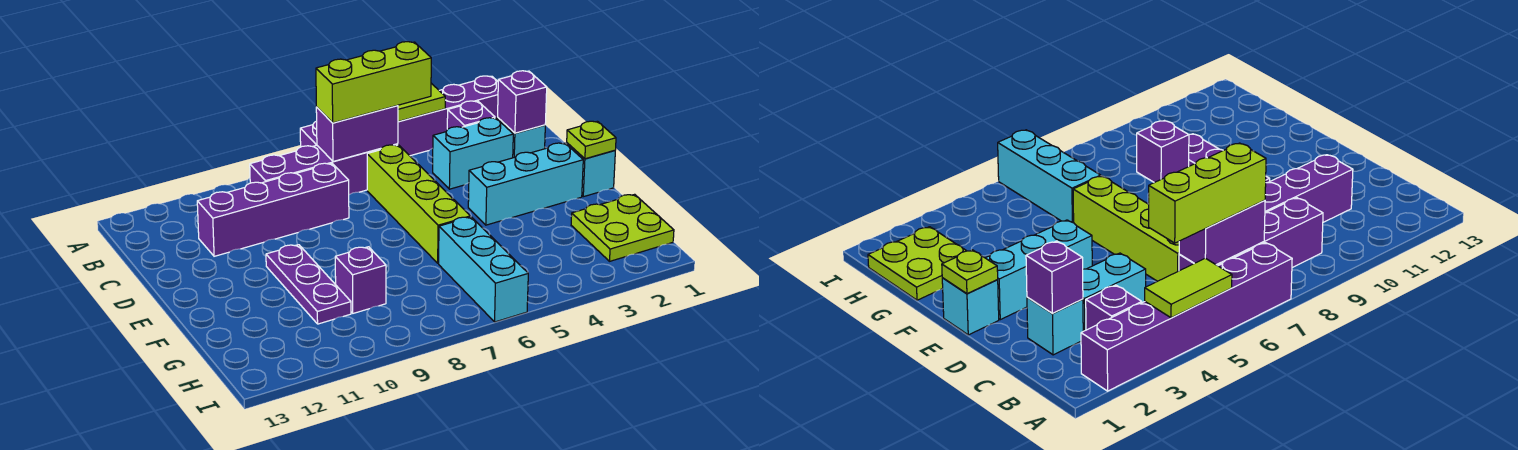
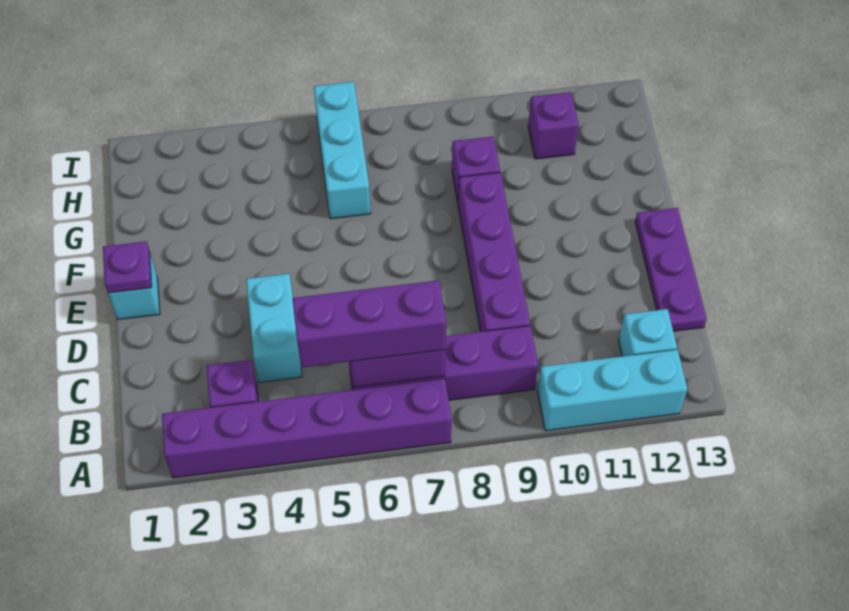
lime 1x2 tile [398,83,445,122] -> none
lime 1x3 brick [316,42,431,123] -> purple 1x3 brick [292,280,446,367]
cyan 1x1 brick [498,118,545,158] -> cyan 1x1 brick moved to [619,309,677,356]
purple 1x1 brick [498,71,547,133] -> purple 1x1 brick moved to [528,92,579,159]
cyan 1x2 brick [433,118,513,189] -> cyan 1x2 brick turned to [246,274,302,382]
lime 1x4 brick [367,145,470,263] -> none
purple 1x4 brick [197,163,349,256] -> purple 1x4 brick turned to [458,172,530,332]
lime 1x1 plate [567,121,616,159] -> purple 1x1 plate [103,241,152,293]
cyan 1x3 brick [468,143,583,225] -> cyan 1x3 brick moved to [537,350,687,431]
purple 1x3 plate [266,245,351,324] -> purple 1x3 plate moved to [635,208,707,331]
lime 2x2 plate [571,194,674,261] -> none

